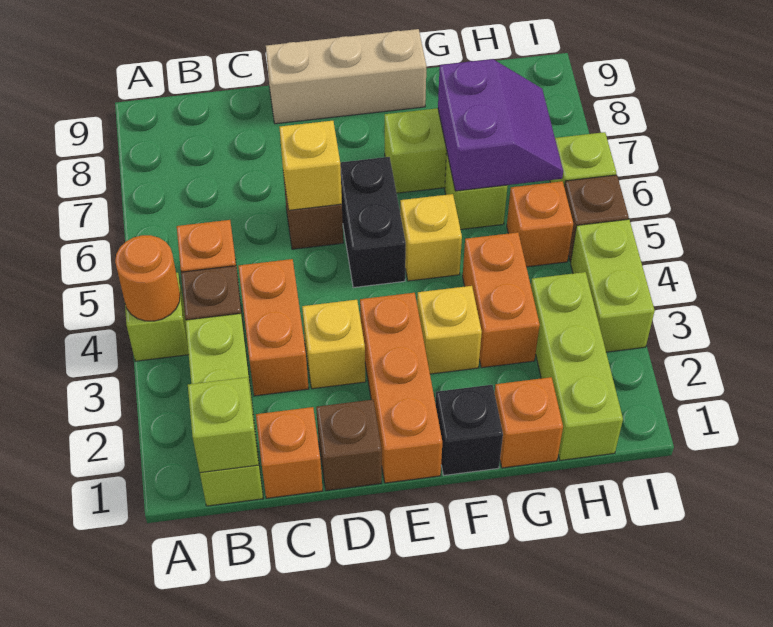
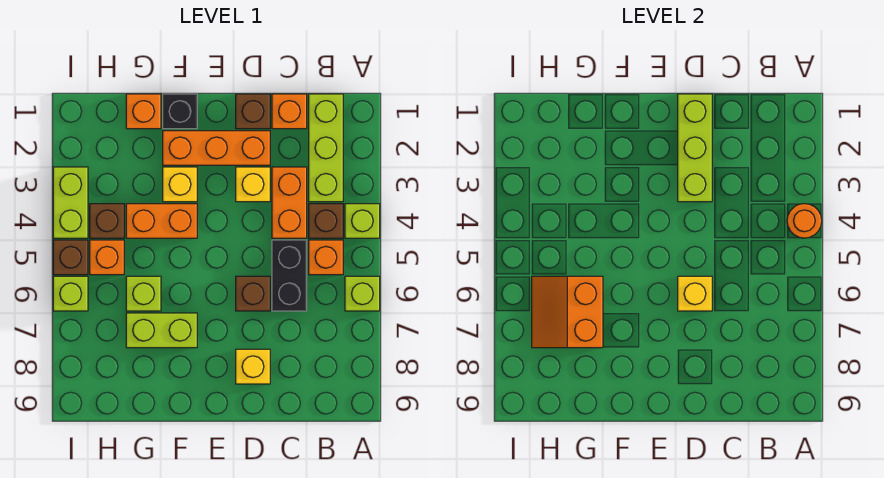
lime 1x1 brick [188,377,259,473] -> lime 1x1 brick moved to [345,276,380,311]
tan 1x3 brick [266,29,427,124] -> none
orange 1x3 brick [360,293,442,483] -> orange 1x3 brick turned to [163,131,270,165]
black 1x2 brick [340,157,406,288] -> black 1x2 brick moved to [272,240,307,311]
yellow 1x1 brick [400,194,462,281] -> yellow 1x1 brick moved to [236,349,270,384]
orange 1x2 brick [463,232,540,368] -> orange 1x2 brick turned to [126,204,197,238]
purple 2x2 slope [438,59,563,191] -> orange 2x2 slope [532,276,603,348]
lime 1x3 brick [531,272,623,460] -> lime 1x3 brick moved to [678,94,712,202]
none -> brown 1x1 brick [90,204,124,238]

